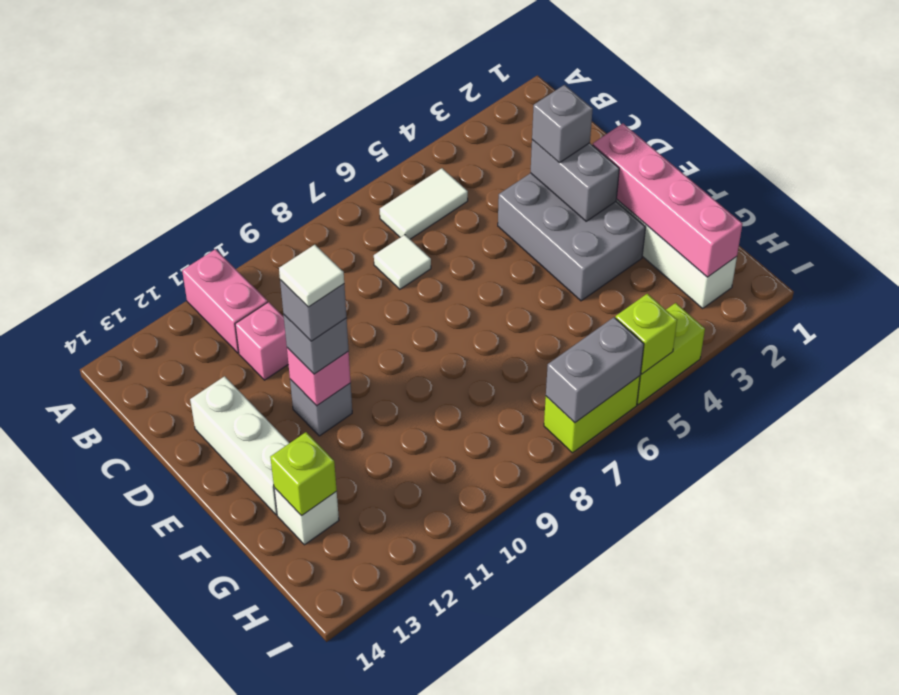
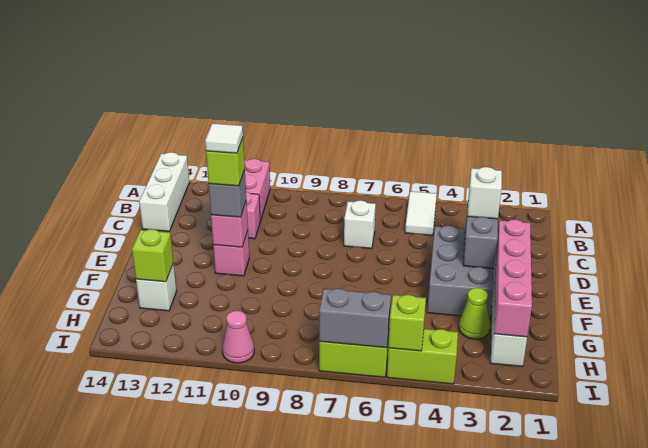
white 1x2 tile [380,168,468,239] -> white 1x2 tile turned to [405,191,437,235]
white 1x1 tile [374,235,431,289] -> white 1x1 brick [344,200,376,248]
grey 1x1 brick [532,85,593,163] -> white 1x1 brick [467,167,502,219]
white 1x3 brick [190,376,289,515] -> white 1x3 brick moved to [139,152,189,231]
grey 1x1 brick [290,379,352,436] -> pink 1x1 brick [213,231,249,276]
grey 1x1 brick [280,280,347,341] -> lime 1x1 brick [206,138,245,186]
none -> lime 1x1 cone [459,288,490,339]
none -> pink 1x1 cone [222,311,254,363]

